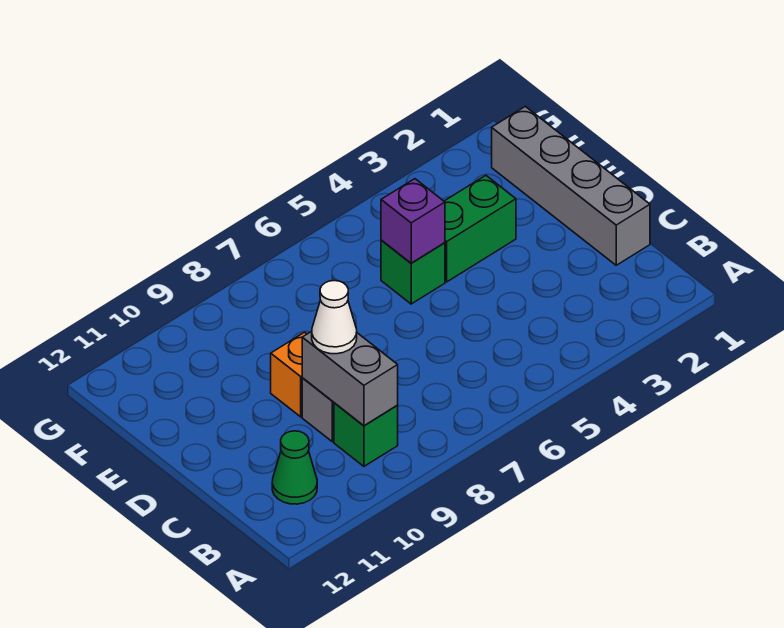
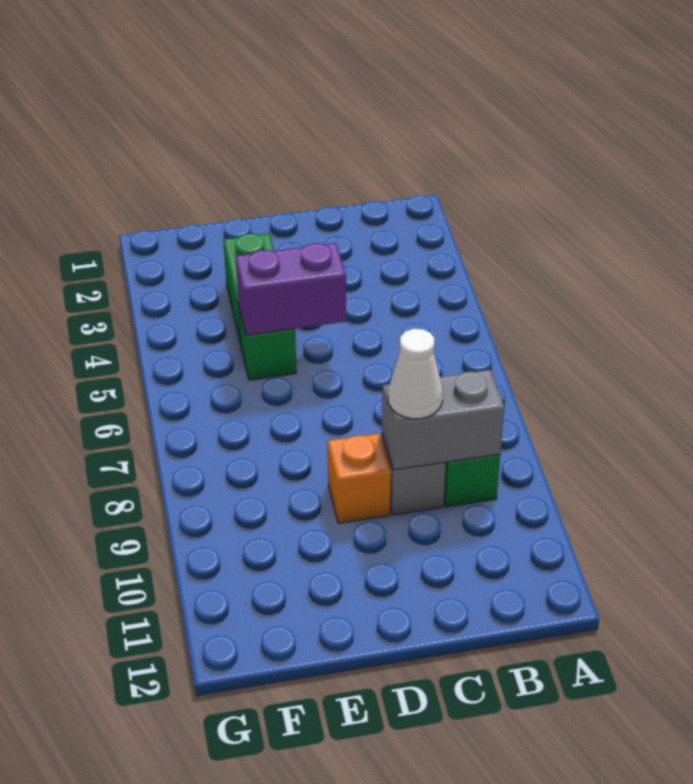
green 1x1 cone [272,431,317,504] -> none
grey 1x4 brick [492,106,650,265] -> none
purple 1x1 brick [381,179,445,263] -> purple 1x2 brick [236,243,346,335]

